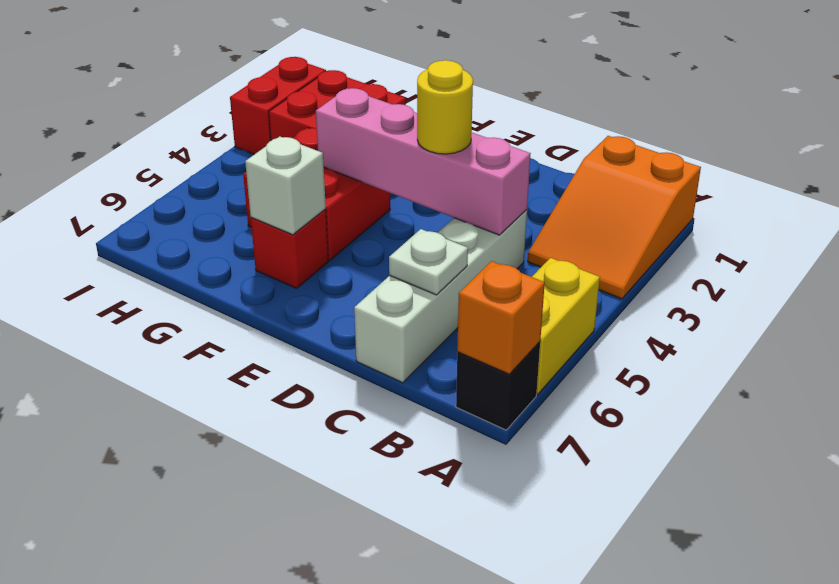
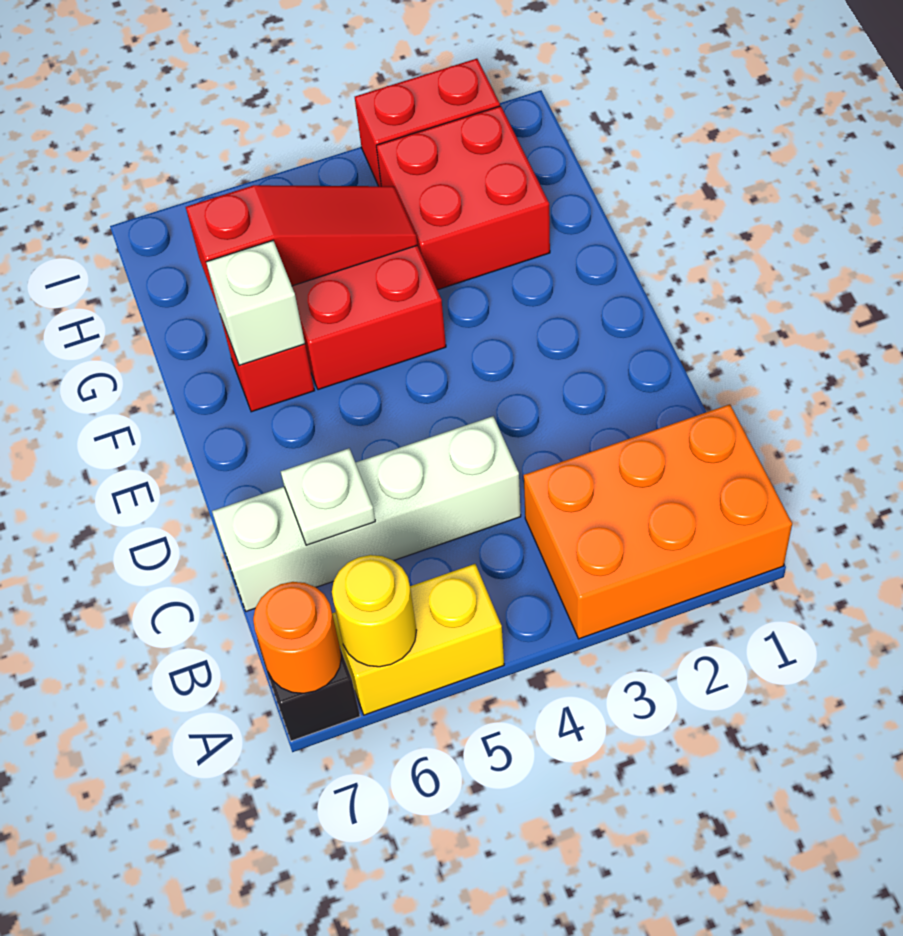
orange 2x3 slope [528,136,701,299] -> orange 2x3 brick [524,404,792,639]
orange 1x1 brick [457,261,545,374] -> orange 1x1 round brick [253,582,342,693]
pink 1x4 brick [316,88,531,235] -> none
yellow 1x1 round brick [417,60,473,154] -> yellow 1x1 round brick moved to [332,555,417,667]
none -> red 1x3 slope [186,185,417,307]

